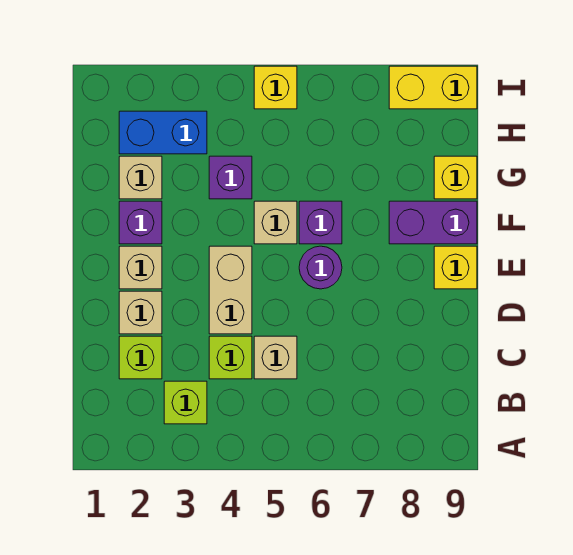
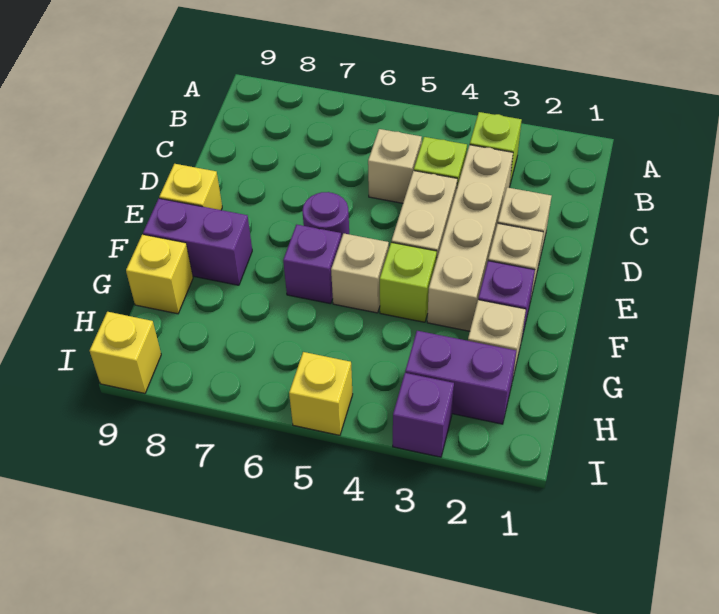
lime 1x1 brick [119,336,162,379] -> lime 1x1 brick moved to [380,242,437,322]
none -> tan 1x4 brick [427,145,513,331]
purple 1x1 brick [209,156,252,199] -> purple 1x1 brick moved to [393,373,454,457]
blue 1x2 brick [119,111,207,154] -> purple 1x2 brick [405,331,516,424]
yellow 1x2 brick [389,66,477,109] -> yellow 1x1 brick [90,312,161,393]

